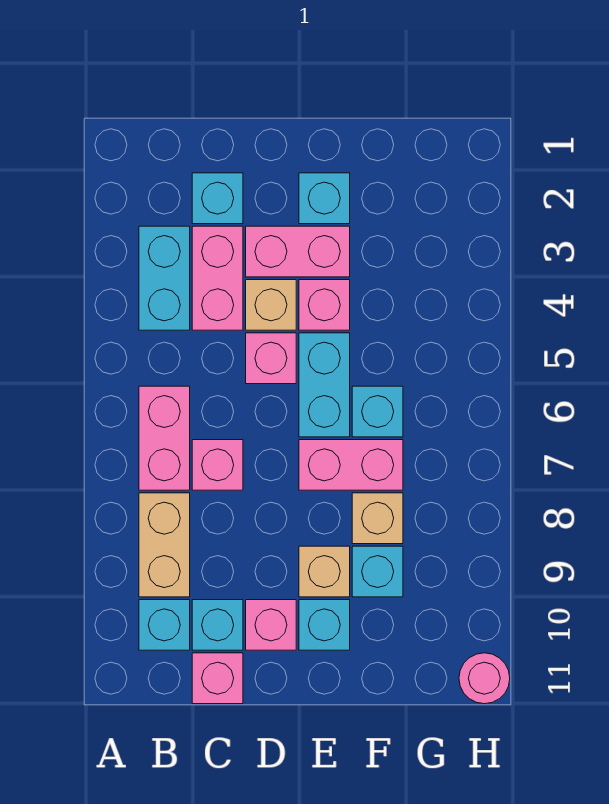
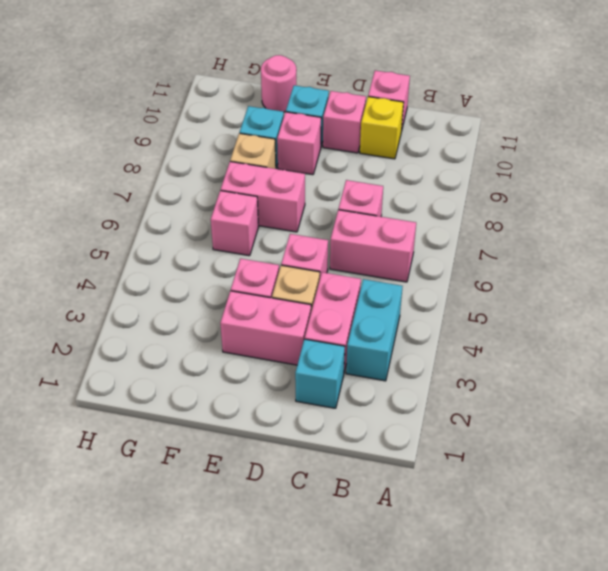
pink 1x2 brick [139,386,190,490] -> pink 1x2 brick turned to [330,210,416,282]
tan 1x2 brick [139,493,190,597] -> none
cyan 1x1 brick [139,600,190,650] -> none
cyan 1x1 brick [192,600,243,650] -> yellow 1x1 brick [360,97,404,159]
cyan 1x1 brick [299,173,350,224] -> none
cyan 1x2 brick [299,333,350,437] -> none
tan 1x1 brick [299,546,350,597] -> pink 1x1 brick [277,112,321,175]
cyan 1x1 brick [352,386,403,437] -> pink 1x1 brick [211,191,258,256]
pink 1x1 round brick [459,653,510,704] -> pink 1x1 round brick moved to [261,55,296,112]

